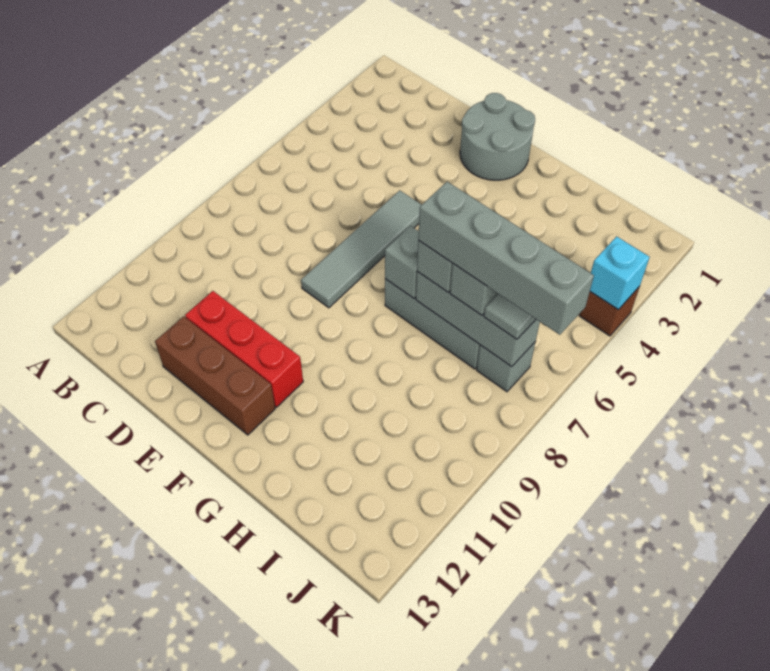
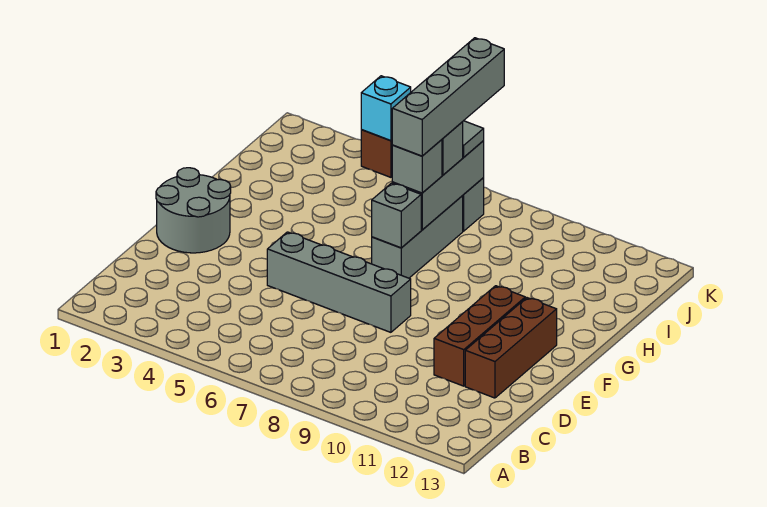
red 1x3 brick [185,291,303,407] -> brown 1x3 brick [434,286,525,386]
grey 1x4 tile [301,190,421,308] -> grey 1x4 brick [267,232,411,332]

